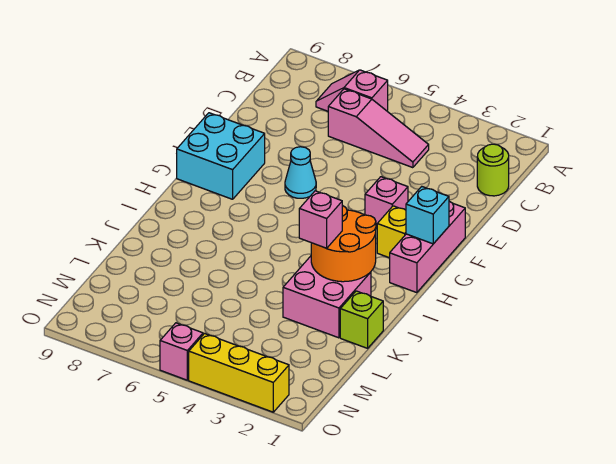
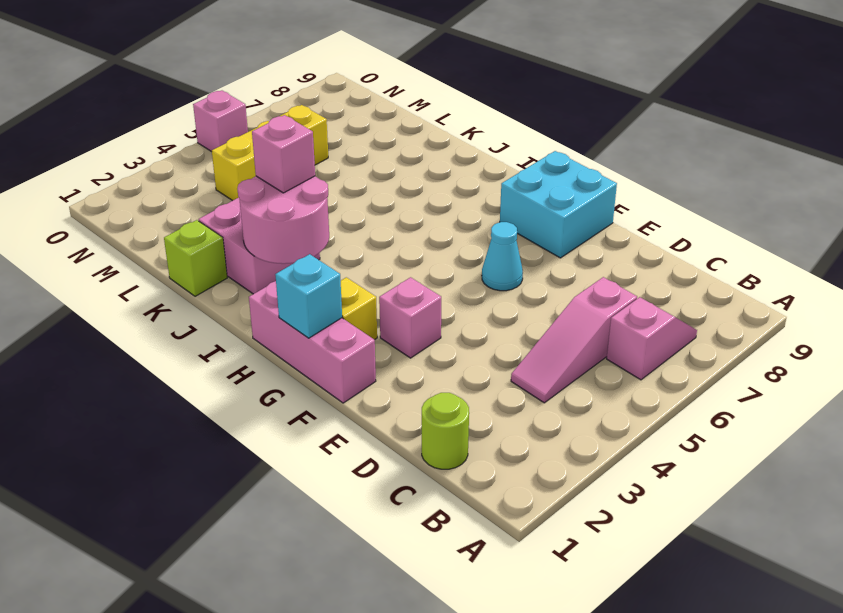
orange 2x2 round brick [311,205,376,282] -> pink 2x2 round brick [237,176,329,264]
yellow 1x3 brick [189,334,289,412] -> yellow 1x3 brick moved to [212,105,328,201]

